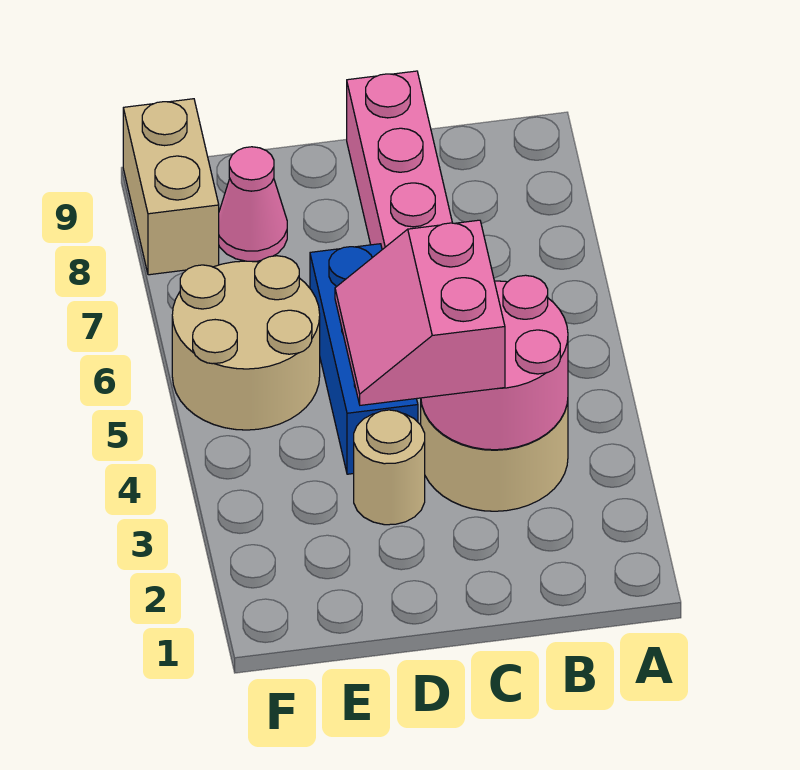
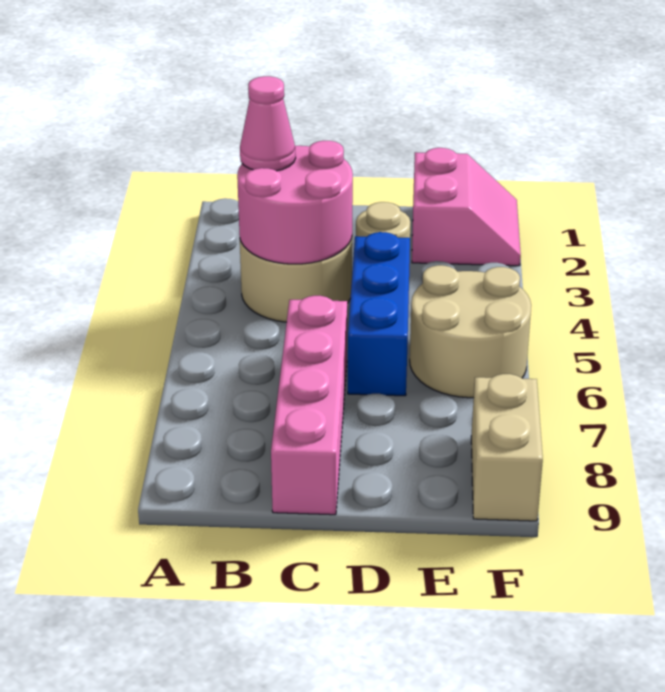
pink 2x2 slope [335,220,505,405] -> pink 2x2 slope moved to [412,148,521,266]
pink 1x1 cone [219,147,287,261] -> pink 1x1 cone moved to [240,76,296,171]

